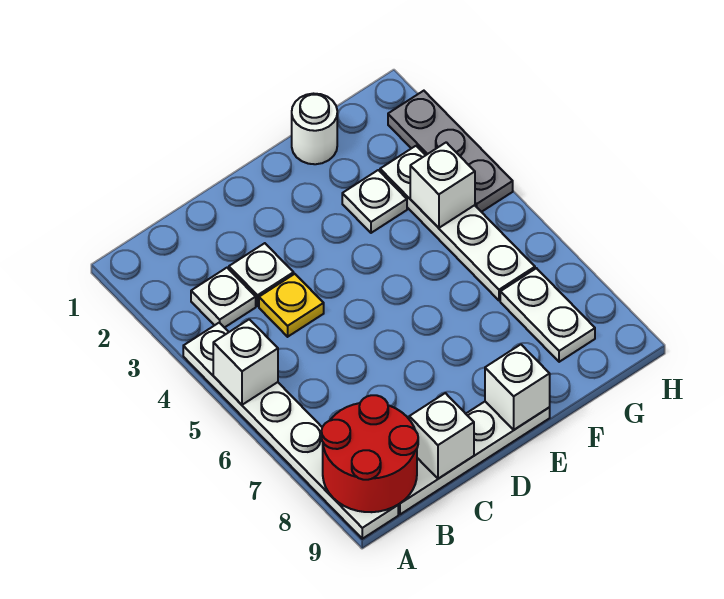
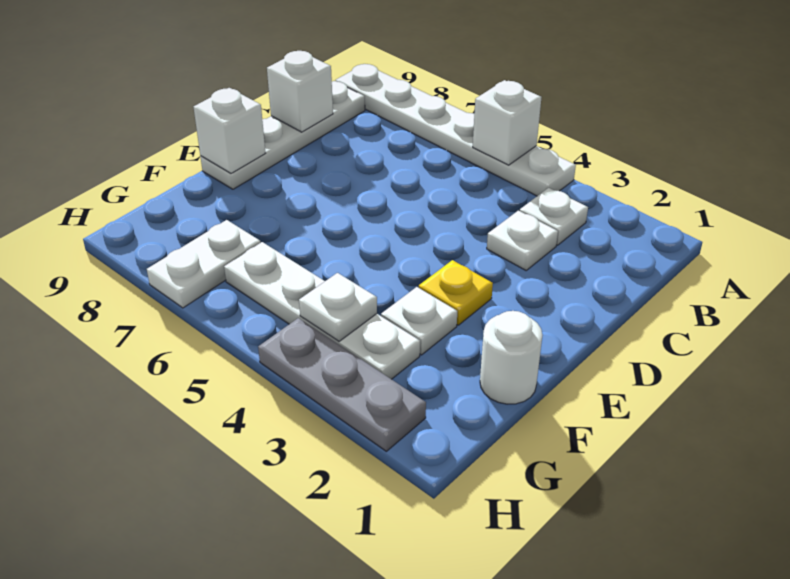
red 2x2 round brick [321,395,418,512] -> none
yellow 1x1 plate [259,274,324,337] -> yellow 1x1 plate moved to [419,260,493,325]
white 1x1 brick [410,142,475,228] -> white 1x1 plate [299,273,377,341]
white 1x2 plate [500,268,595,362] -> white 1x2 plate turned to [147,220,261,308]

